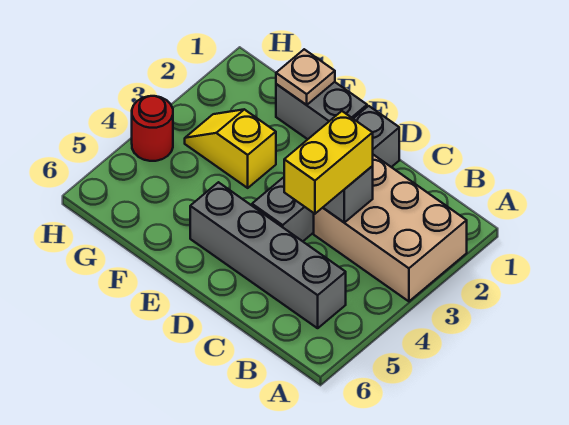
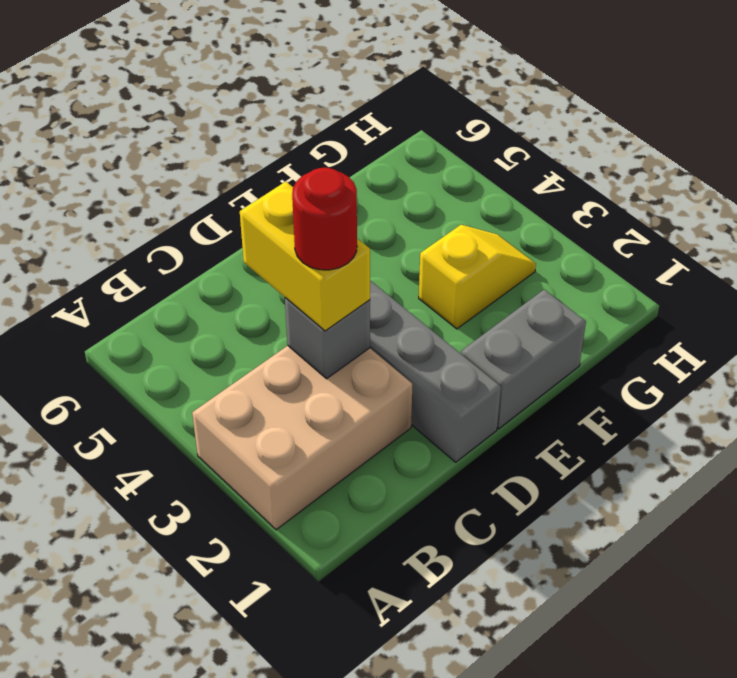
grey 1x4 brick [190,182,346,328] -> none
tan 1x1 plate [276,49,335,105] -> none
red 1x1 round brick [132,96,173,161] -> red 1x1 round brick moved to [292,168,357,270]

